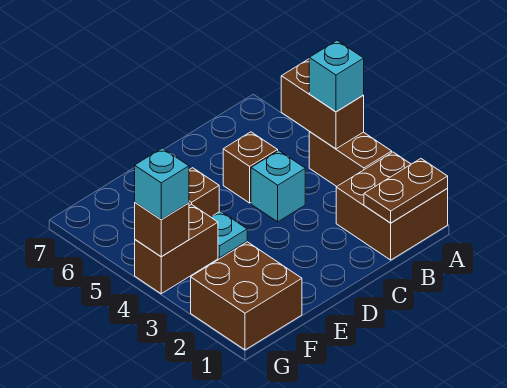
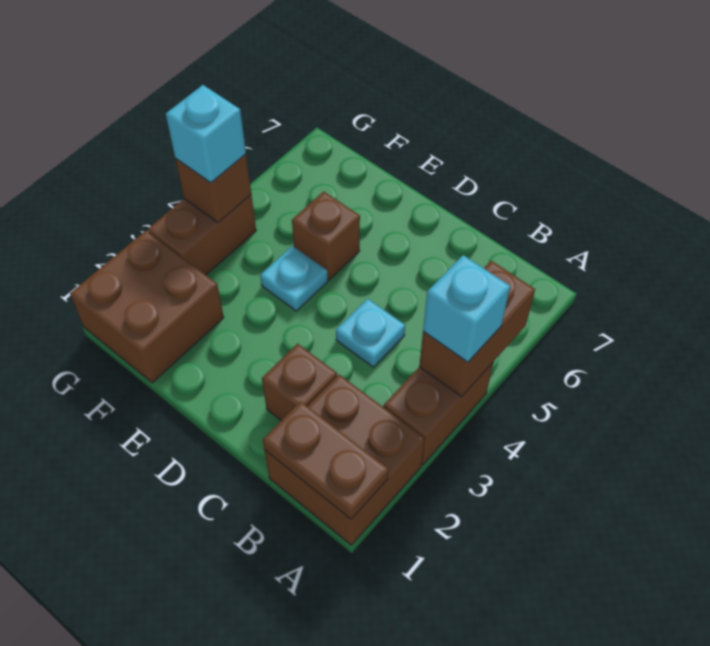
cyan 1x1 brick [251,151,305,222] -> cyan 1x1 plate [336,299,405,367]
brown 1x1 brick [223,132,278,203] -> brown 1x1 brick moved to [262,344,337,421]
brown 1x2 brick [135,204,218,294] -> brown 1x2 brick turned to [148,195,256,275]

